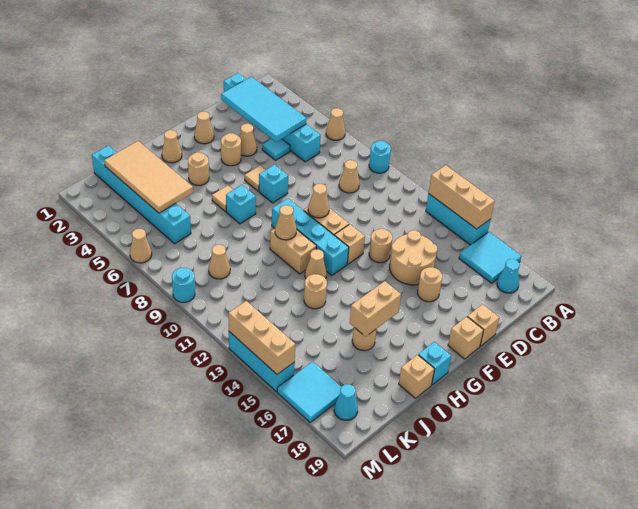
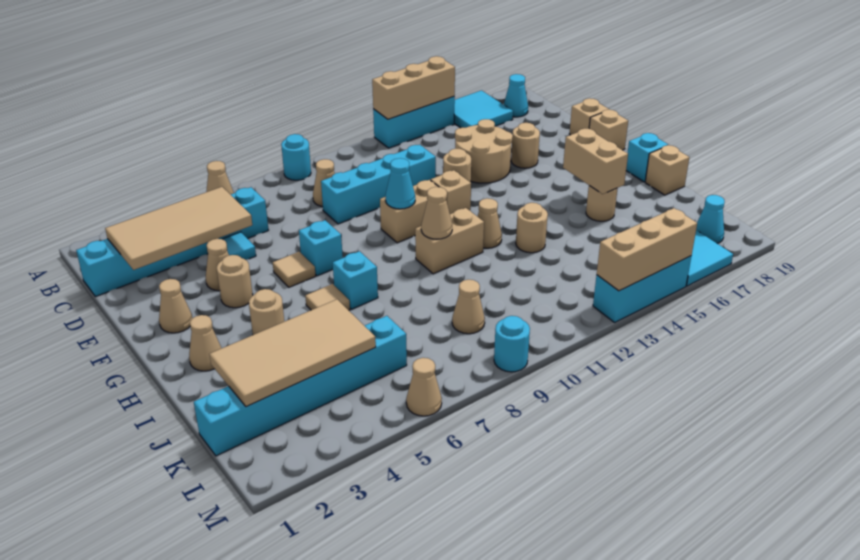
cyan 2x4 tile [221,77,307,142] -> tan 2x4 tile [105,187,252,270]
tan 1x1 cone [308,184,329,218] -> cyan 1x1 cone [385,158,415,209]
cyan 1x4 brick [272,198,349,275] -> cyan 1x4 brick moved to [321,145,436,224]

